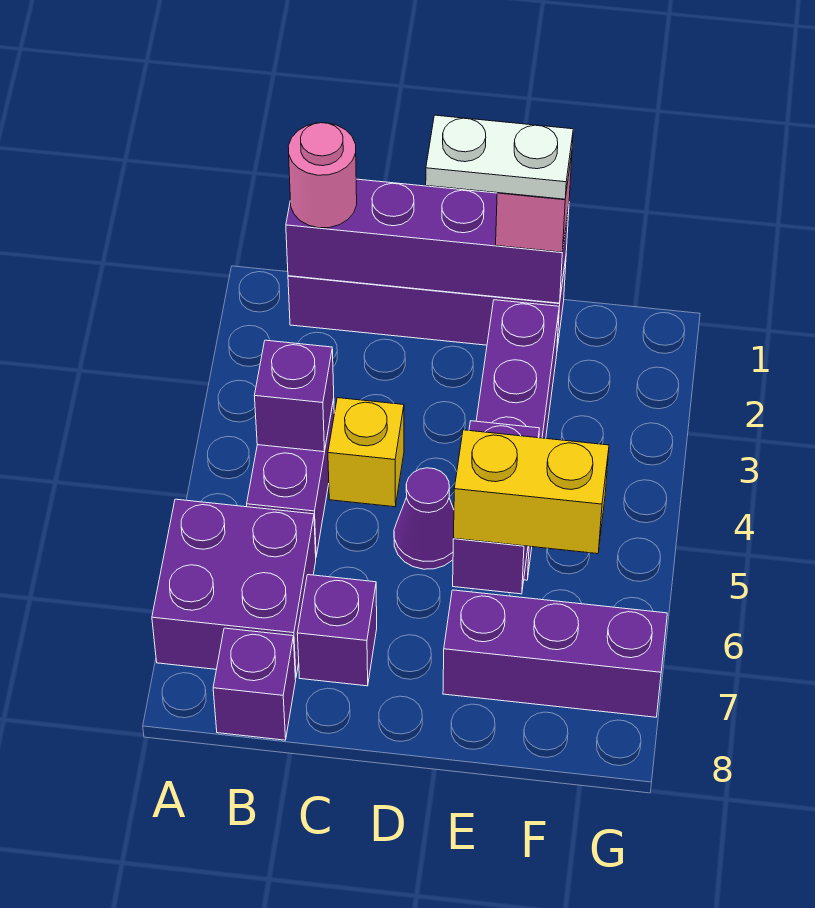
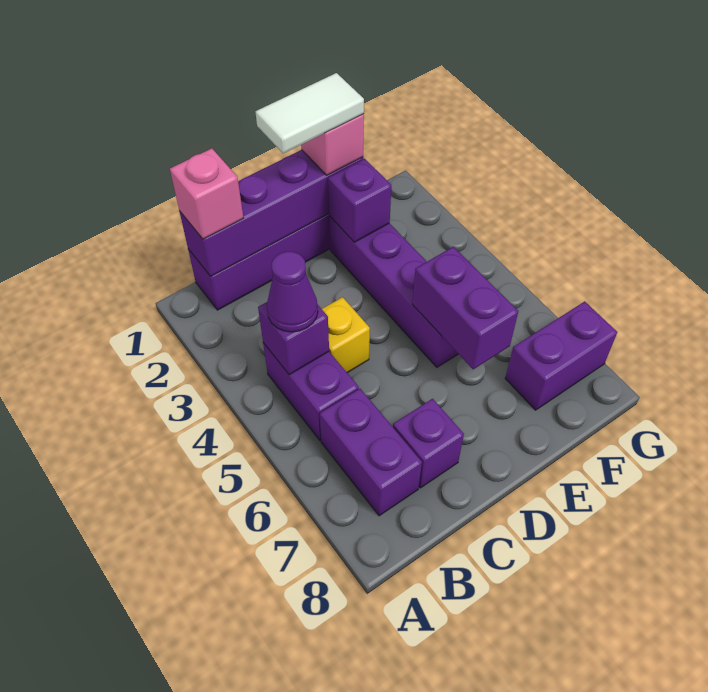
purple 2x2 brick [152,499,316,678] -> purple 1x2 brick [320,389,422,516]
pink 1x1 round brick [288,123,357,228] -> pink 1x1 brick [170,148,243,239]
purple 1x1 brick [213,628,296,740] -> purple 1x1 brick moved to [328,159,391,242]
white 1x2 plate [426,115,573,199] -> white 1x2 tile [256,73,364,153]
purple 1x1 cone [394,468,454,569] -> purple 1x1 cone moved to [267,251,318,332]
yellow 1x2 brick [454,430,609,554] -> none
purple 1x3 brick [443,590,667,717] -> purple 1x2 brick [505,301,617,410]

